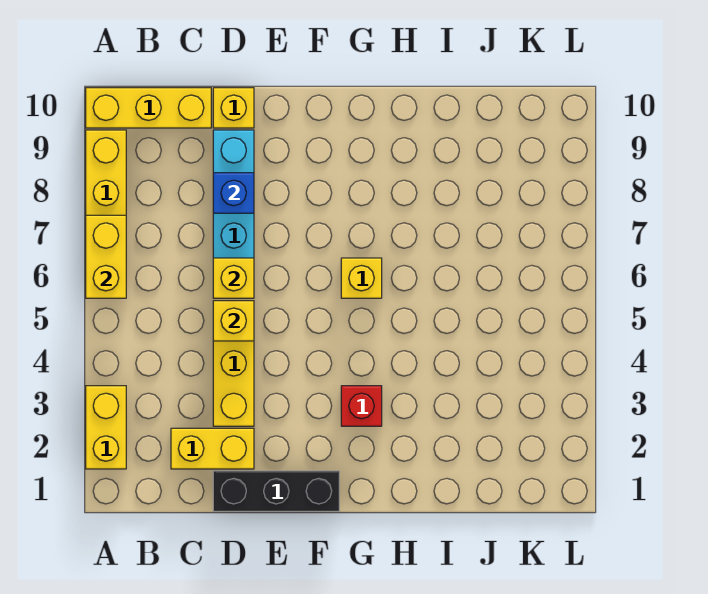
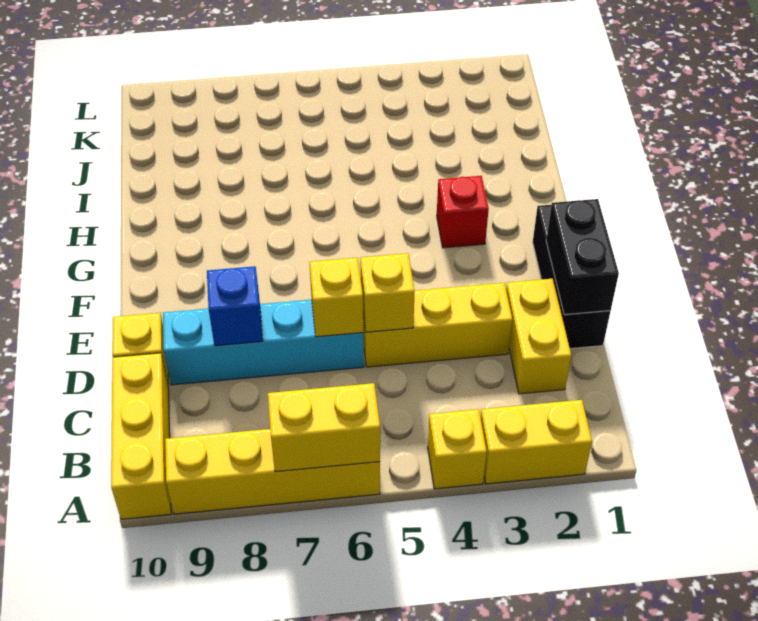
none -> black 1x2 brick [546,199,619,315]
yellow 1x1 brick [341,258,382,298] -> yellow 1x1 brick moved to [428,409,487,489]

